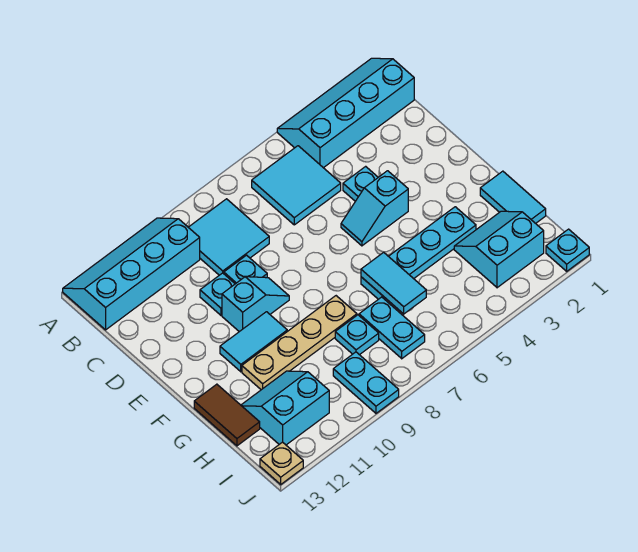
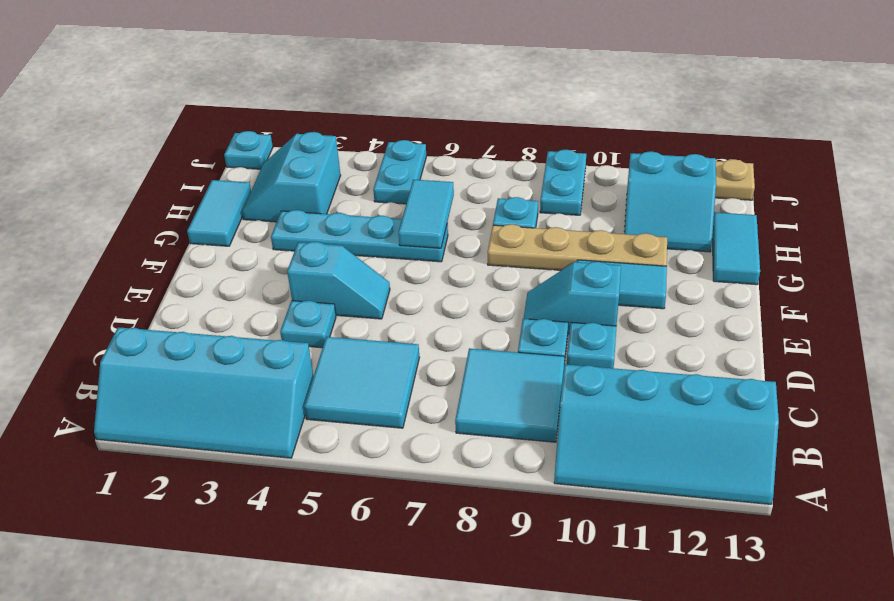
brown 1x2 tile [194,384,260,446] -> cyan 1x2 tile [712,212,760,285]
cyan 2x2 slope [454,211,544,288] -> cyan 2x2 slope turned to [242,132,341,222]
cyan 1x2 plate [359,297,425,359] -> cyan 1x2 plate moved to [373,140,426,204]

